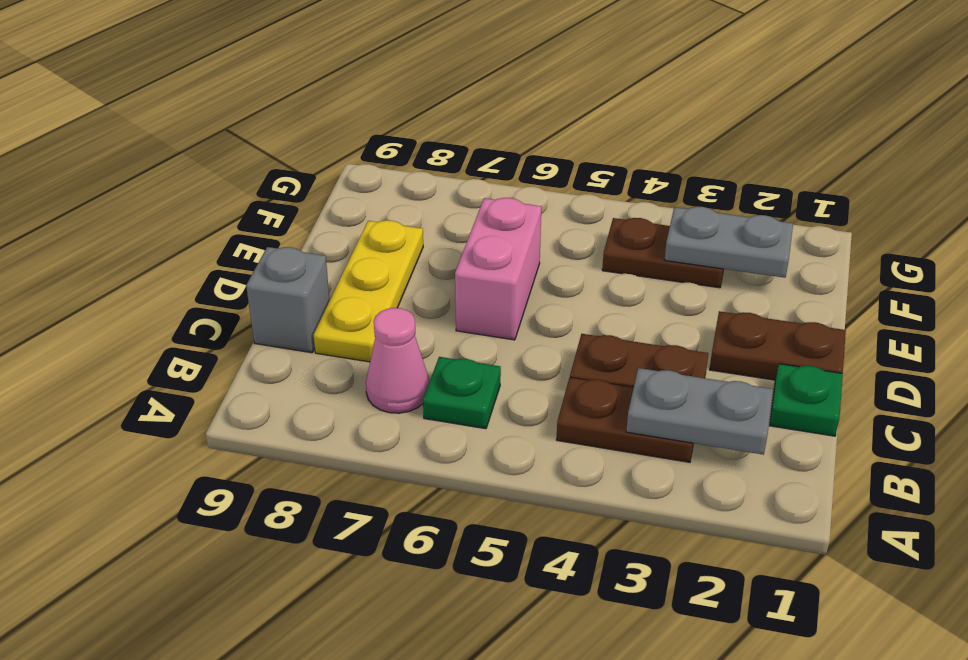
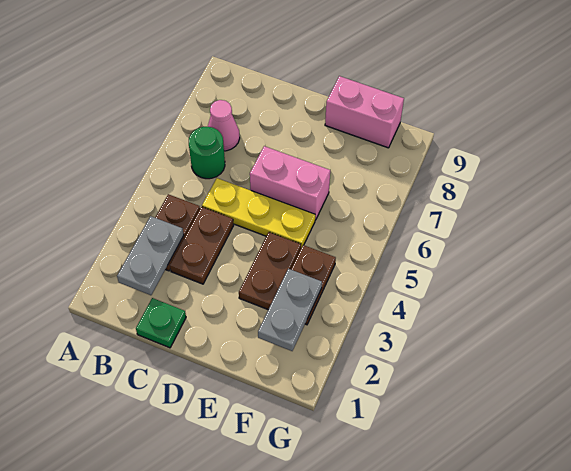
green 1x1 plate [423,357,501,429] -> green 1x1 round brick [189,127,225,179]
yellow 1x3 plate [314,220,423,362] -> yellow 1x3 plate moved to [202,178,315,248]
grey 1x1 brick [246,247,330,353] -> none
brown 1x2 plate [710,311,846,380] -> brown 1x2 plate moved to [239,232,301,309]
none -> pink 1x2 brick [325,76,404,148]

